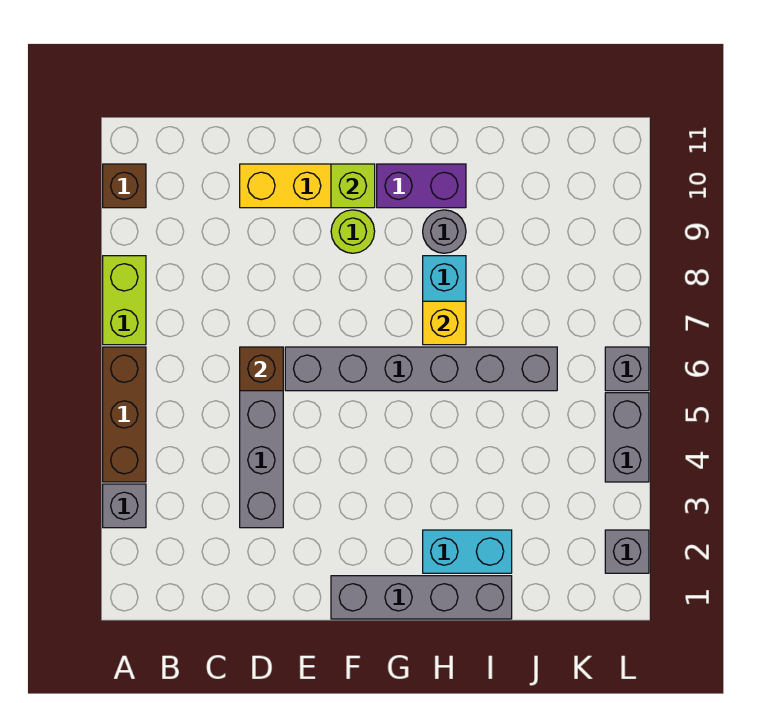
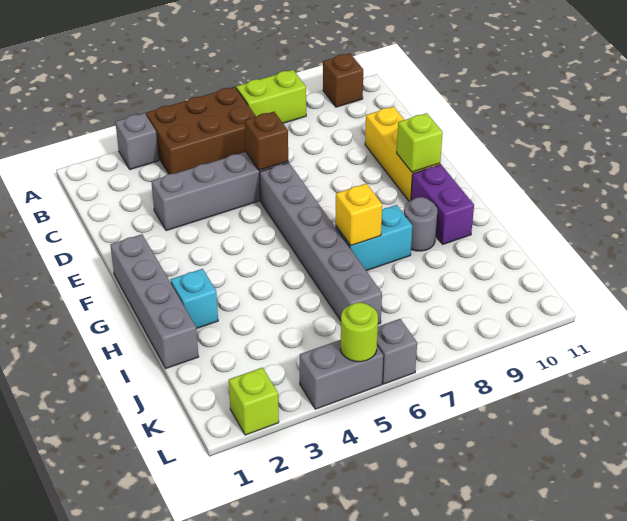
brown 1x3 brick [103,347,146,482] -> brown 2x3 brick [146,87,256,174]
lime 1x1 round brick [331,210,375,253] -> lime 1x1 round brick moved to [341,302,378,362]
cyan 1x2 brick [423,530,512,573] -> cyan 1x1 brick [171,269,218,329]
grey 1x1 brick [605,530,649,573] -> lime 1x1 brick [229,368,279,435]

